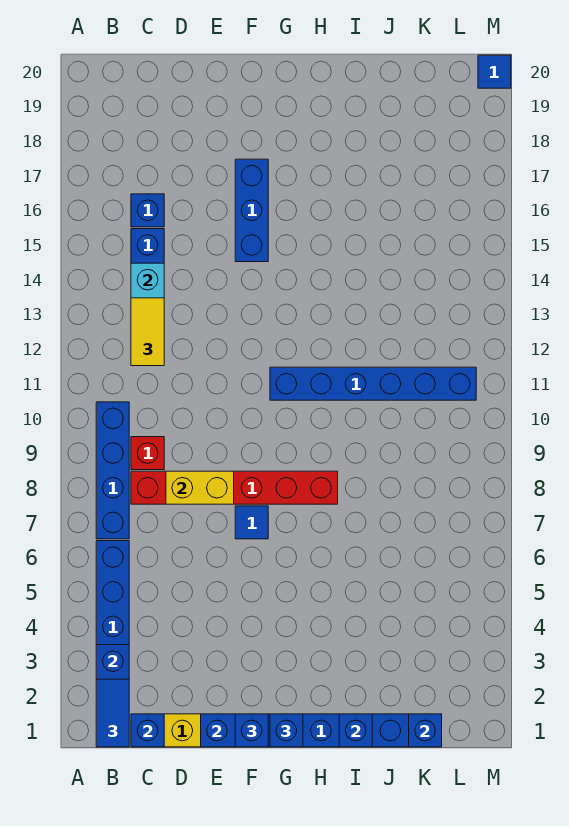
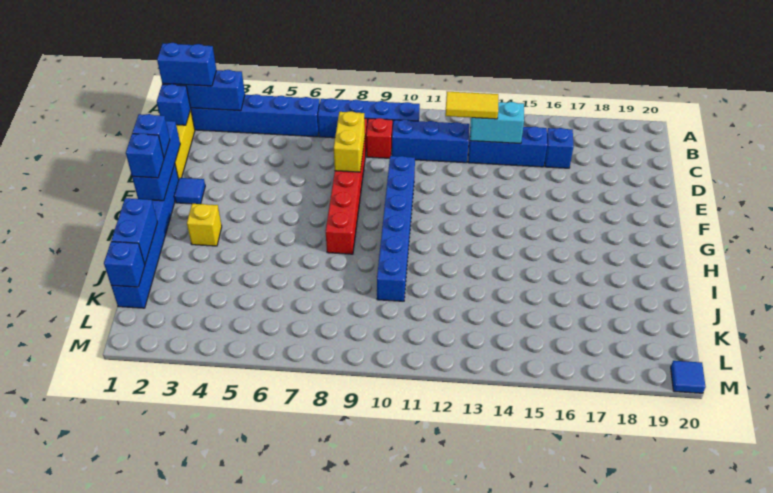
blue 1x2 tile [96,679,129,747] -> blue 1x2 brick [157,43,216,86]
blue 1x1 tile [235,506,268,539] -> blue 1x1 tile moved to [174,178,205,204]
blue 1x3 brick [235,159,268,262] -> blue 1x3 brick moved to [392,120,469,163]
blue 1x6 brick [270,367,476,400] -> blue 1x6 brick moved to [377,156,415,301]
none -> yellow 1x1 brick [187,204,222,246]
blue 1x1 brick [339,714,372,747] -> blue 1x2 brick [111,198,157,264]

